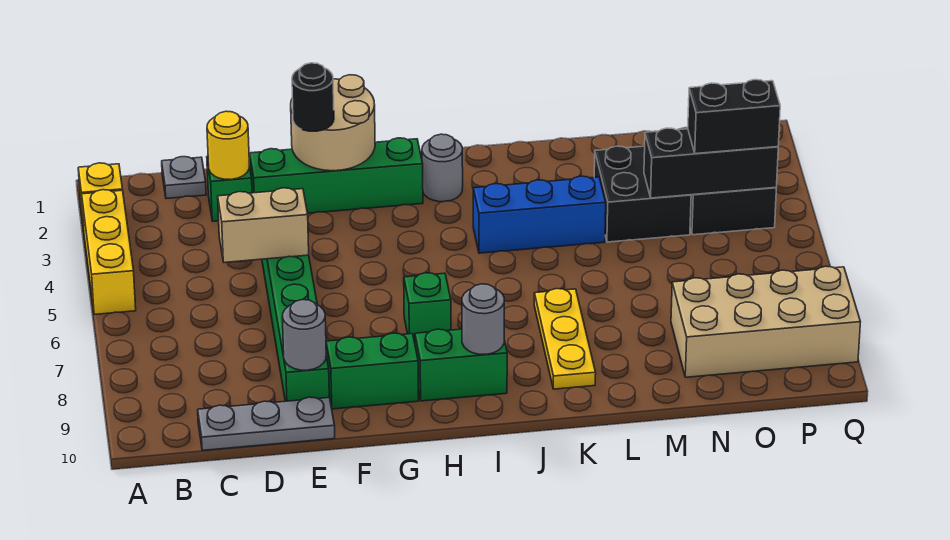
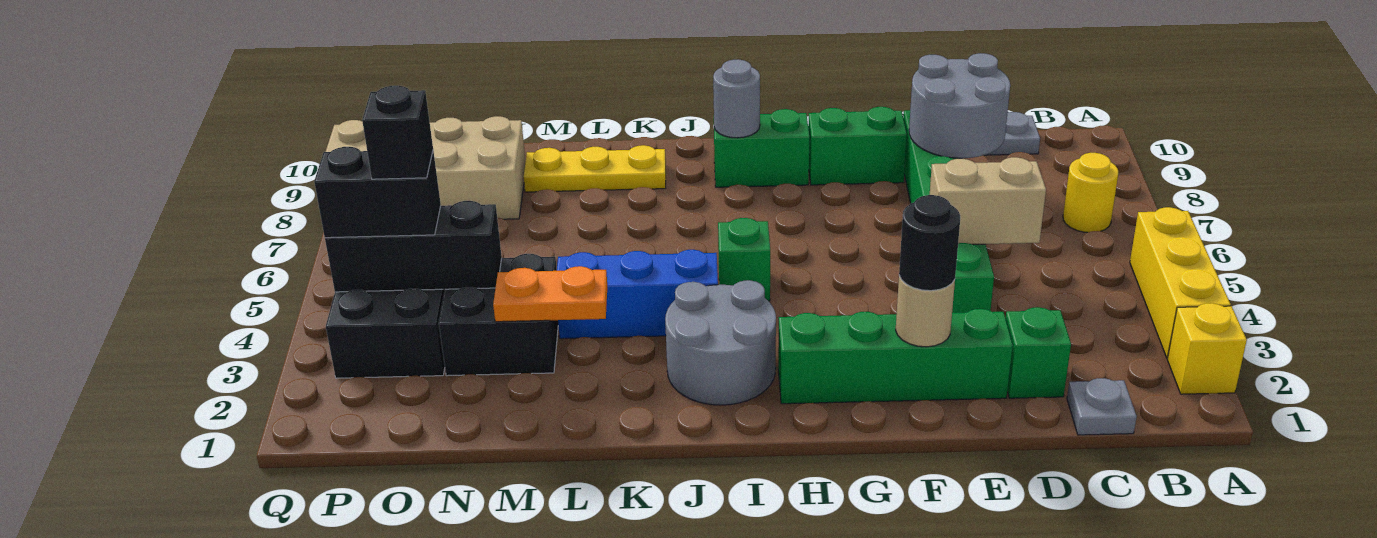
yellow 1x1 round brick [207,111,249,179] -> yellow 1x1 round brick moved to [1063,153,1118,233]
grey 1x1 round brick [282,300,326,370] -> grey 2x2 round brick [909,53,1010,158]
tan 2x2 round brick [291,75,375,171] -> tan 1x1 round brick [896,276,955,347]
green 1x1 brick [404,273,451,342] -> green 1x1 brick moved to [718,218,770,301]
grey 1x1 round brick [422,134,463,202] -> grey 2x2 round brick [665,280,776,405]
yellow 1x3 plate [534,289,596,389] -> yellow 1x3 plate turned to [524,145,666,192]
none -> orange 1x2 plate [493,266,607,322]
none -> black 1x1 brick [362,85,433,179]

